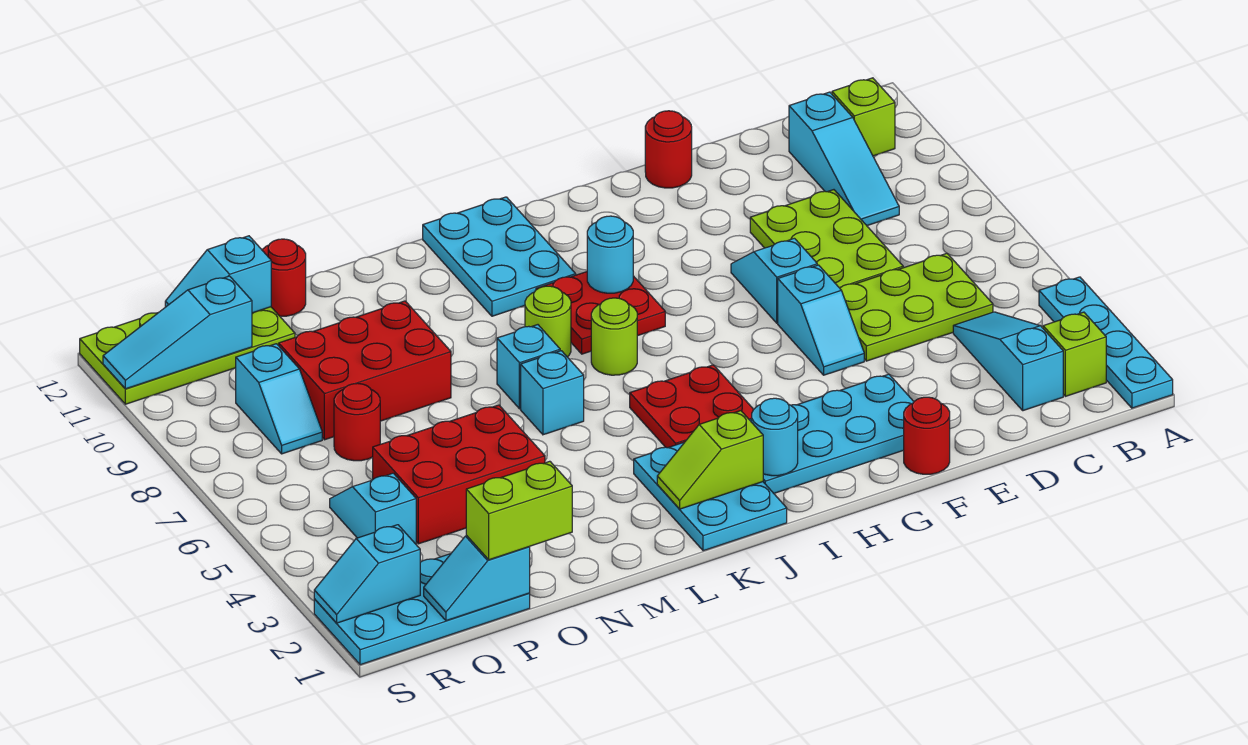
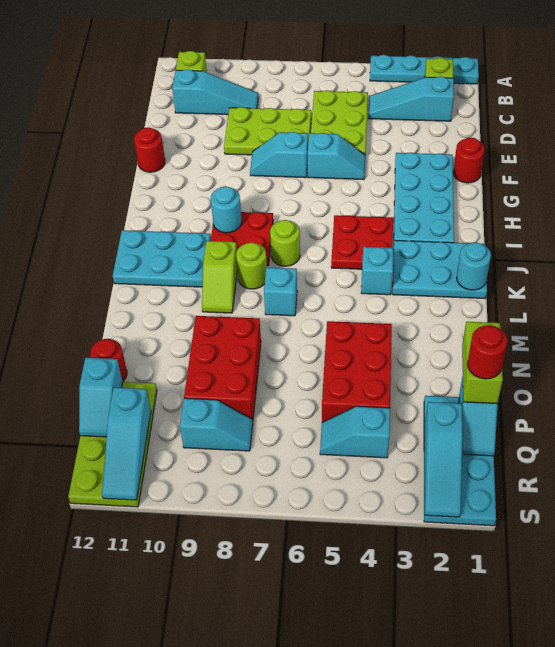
cyan 1x1 round brick [752,398,798,476] -> cyan 1x1 round brick moved to [457,243,491,290]
lime 1x2 slope [657,411,763,509] -> lime 1x2 slope moved to [202,241,238,313]
cyan 1x1 brick [521,351,584,435] -> cyan 1x1 brick moved to [361,247,393,295]
red 1x1 round brick [334,383,380,461] -> red 1x1 round brick moved to [467,325,507,379]
cyan 1x2 slope [314,525,420,623] -> cyan 1x3 slope [425,402,462,517]

